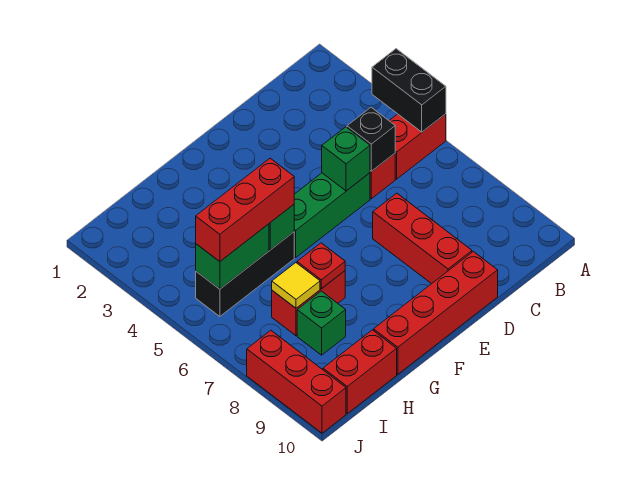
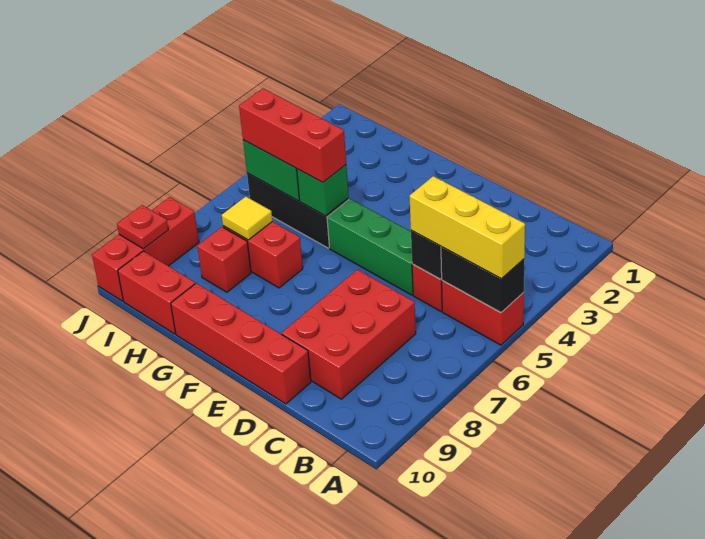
black 1x2 brick [372,49,446,132] -> black 1x2 brick turned to [441,247,525,312]
none -> yellow 1x3 brick [410,176,525,279]
green 1x1 brick [322,127,370,191] -> none
red 1x3 brick [373,193,472,284] -> red 2x3 brick [282,270,416,399]
red 1x1 plate [297,243,345,289] -> red 1x1 plate moved to [117,205,168,249]
green 1x1 brick [297,291,346,355] -> red 1x1 brick [197,227,251,292]

